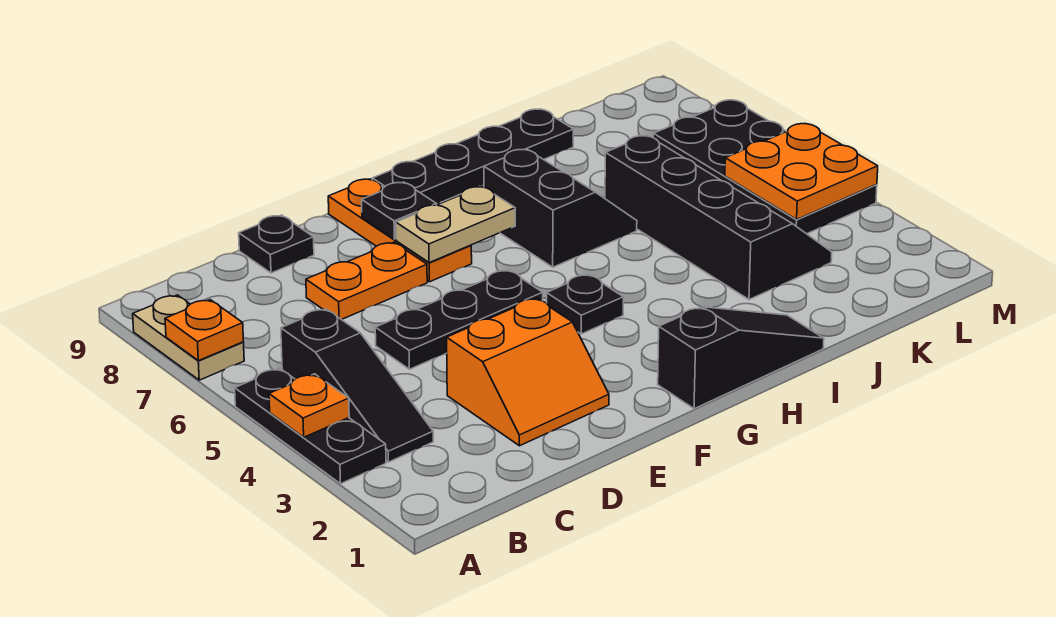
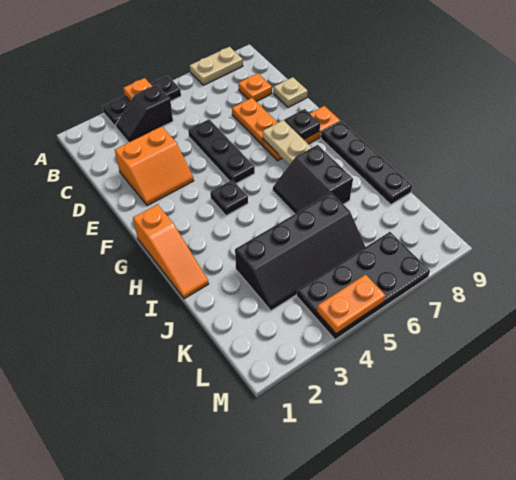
orange 1x1 plate [165,300,243,361] -> orange 1x1 plate moved to [238,73,272,102]
black 1x3 slope [281,309,433,462] -> black 1x2 slope [116,85,173,142]
orange 2x2 slope [447,298,609,446] -> orange 2x2 slope turned to [115,127,194,206]
black 1x1 plate [239,215,314,273] -> tan 1x1 plate [274,77,308,107]
black 1x3 slope [658,307,824,409] -> orange 1x3 slope [133,204,209,299]
black 2x2 slope [484,149,637,267] -> black 2x2 slope turned to [273,145,353,214]
orange 2x2 plate [725,124,878,219] -> orange 1x2 plate [317,275,386,333]

